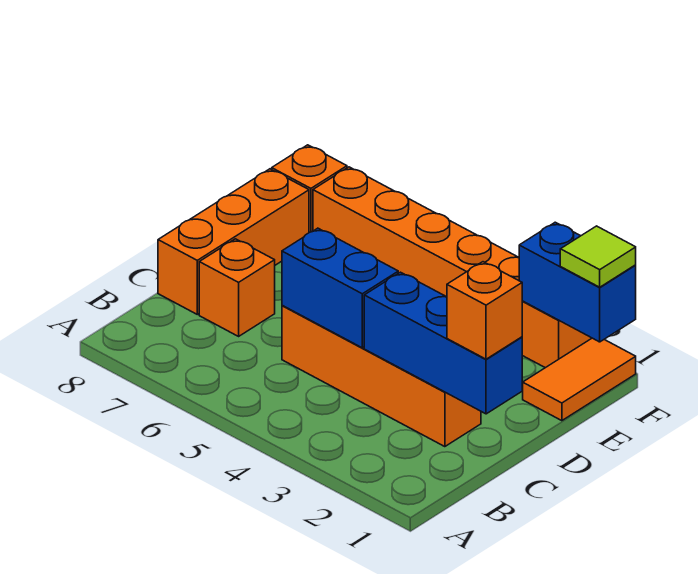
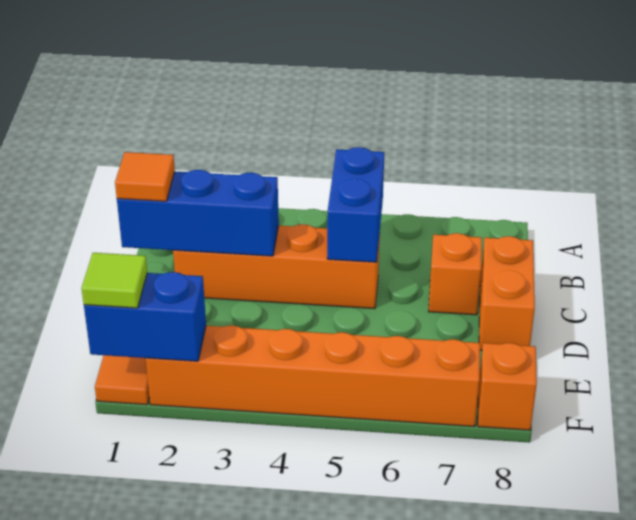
orange 1x1 brick [447,262,522,359] -> orange 1x1 tile [115,152,175,201]
blue 1x2 brick [282,228,398,348] -> blue 1x2 brick turned to [327,147,384,262]
orange 1x3 brick [158,169,309,314] -> orange 1x2 brick [479,236,535,350]

